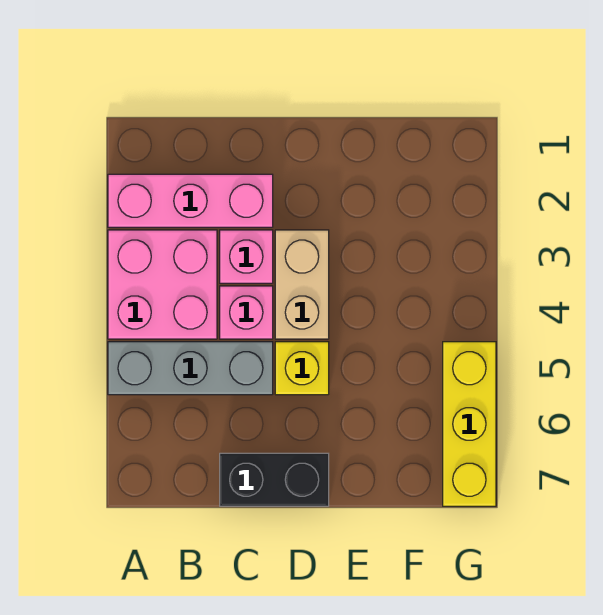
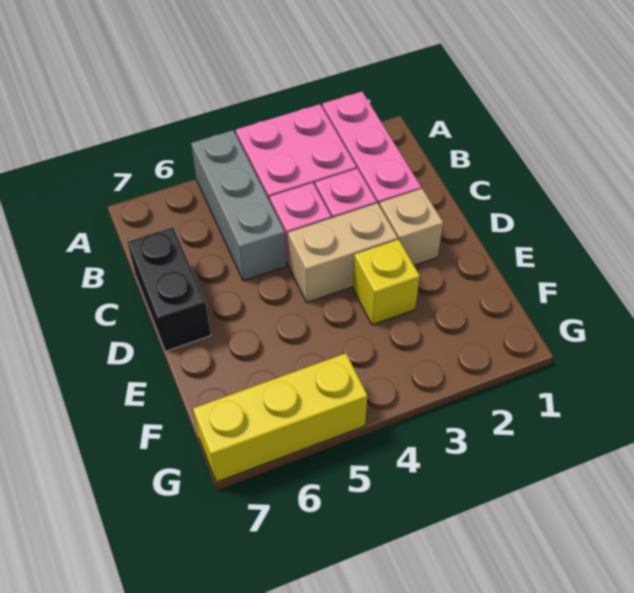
none -> tan 1x1 brick [380,189,443,266]
yellow 1x1 brick [275,342,329,395] -> yellow 1x1 brick moved to [353,239,420,325]

